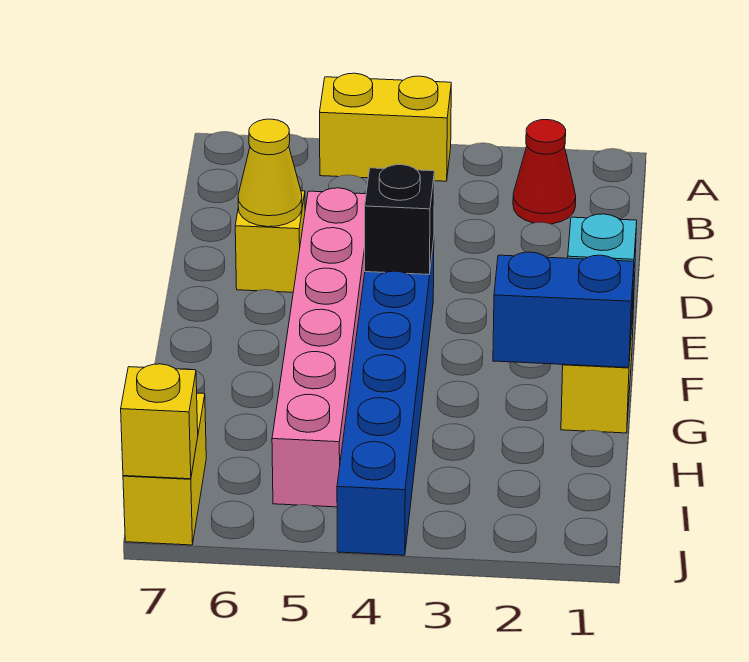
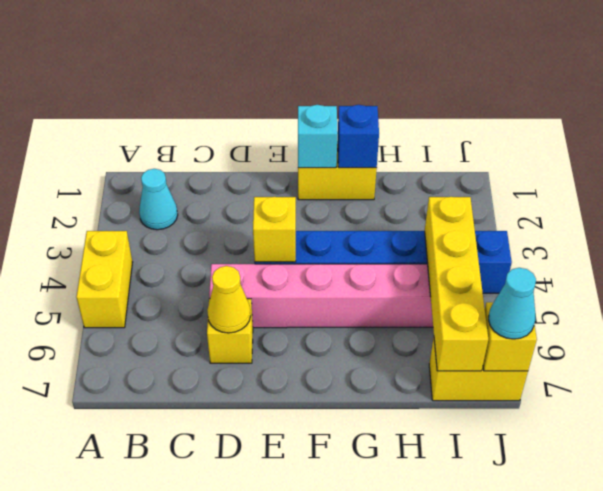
red 1x1 cone [513,120,576,224] -> cyan 1x1 cone [139,169,178,230]
black 1x1 brick [365,165,434,275] -> yellow 1x1 brick [253,197,296,262]
blue 1x2 brick [493,252,634,367] -> blue 1x1 brick [337,105,379,168]
none -> yellow 1x4 brick [425,197,488,371]
none -> cyan 1x1 cone [489,268,536,339]

